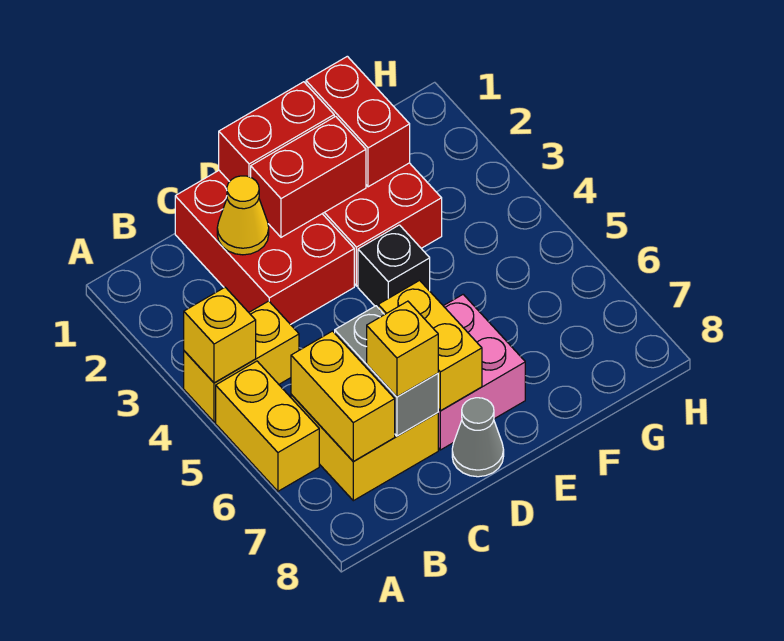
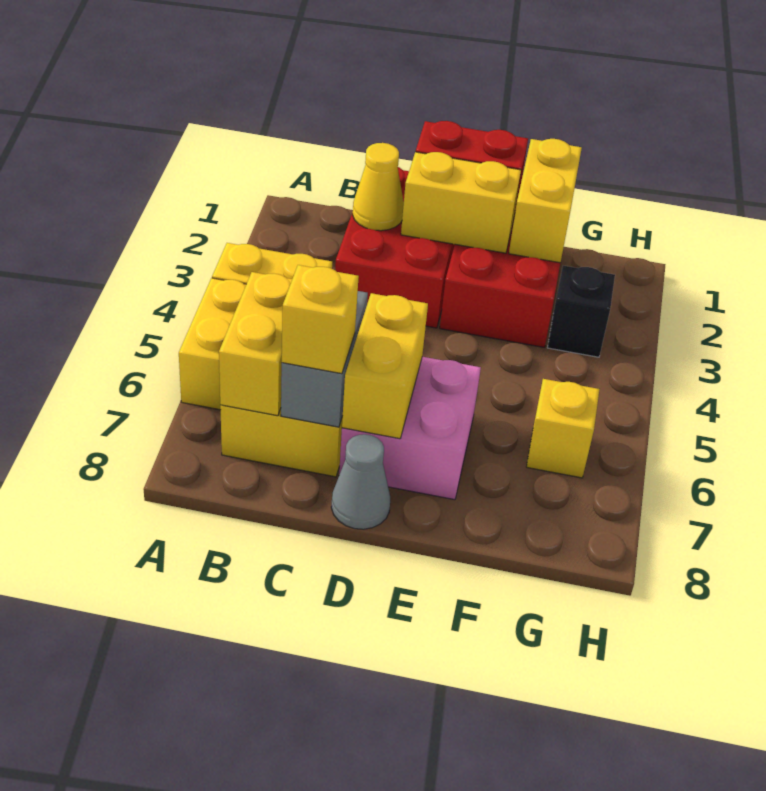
yellow 1x1 brick [184,287,256,383] -> yellow 1x1 brick moved to [526,379,600,478]
red 1x2 brick [251,116,366,237] -> yellow 1x2 brick [401,152,521,253]
black 1x1 brick [358,225,430,307] -> black 1x1 brick moved to [547,266,615,357]
red 1x2 brick [306,56,410,187] -> yellow 1x2 brick [509,139,582,263]

